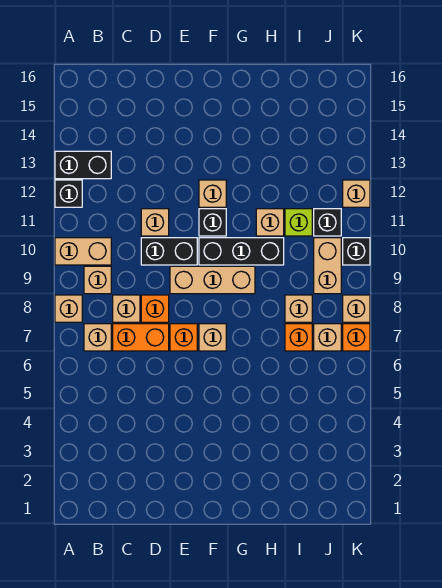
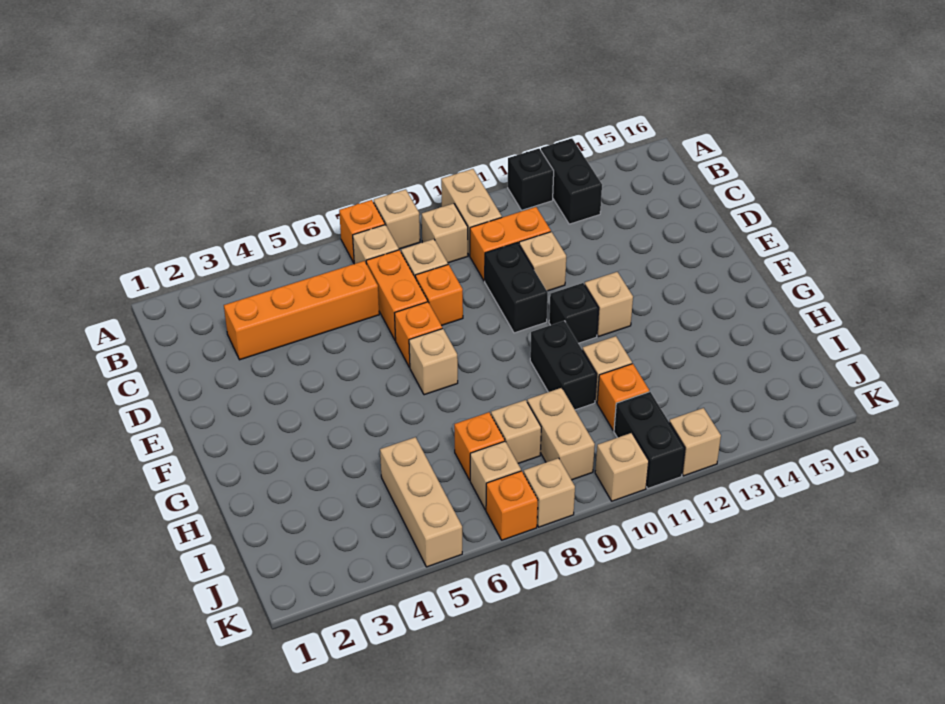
none -> orange 1x1 brick [339,200,385,263]
none -> orange 1x4 brick [224,261,379,360]
none -> orange 1x2 brick [470,207,551,281]
tan 1x3 brick [170,266,255,294] -> tan 1x3 brick moved to [380,437,462,567]
black 1x3 brick [199,238,284,265] -> black 1x2 brick [530,321,597,410]
lime 1x1 brick [285,209,312,236] -> orange 1x1 brick [597,364,649,431]
tan 1x2 brick [314,238,341,294] -> tan 1x2 brick turned to [527,388,595,480]
black 1x1 brick [314,209,341,236] -> black 1x2 brick [614,392,685,488]
black 1x1 brick [343,238,370,265] -> tan 1x1 brick [595,433,649,501]

